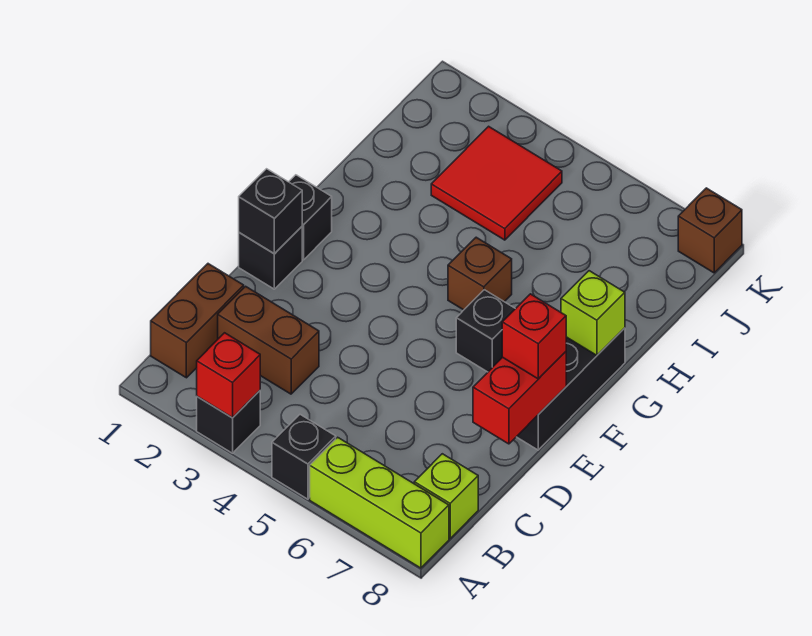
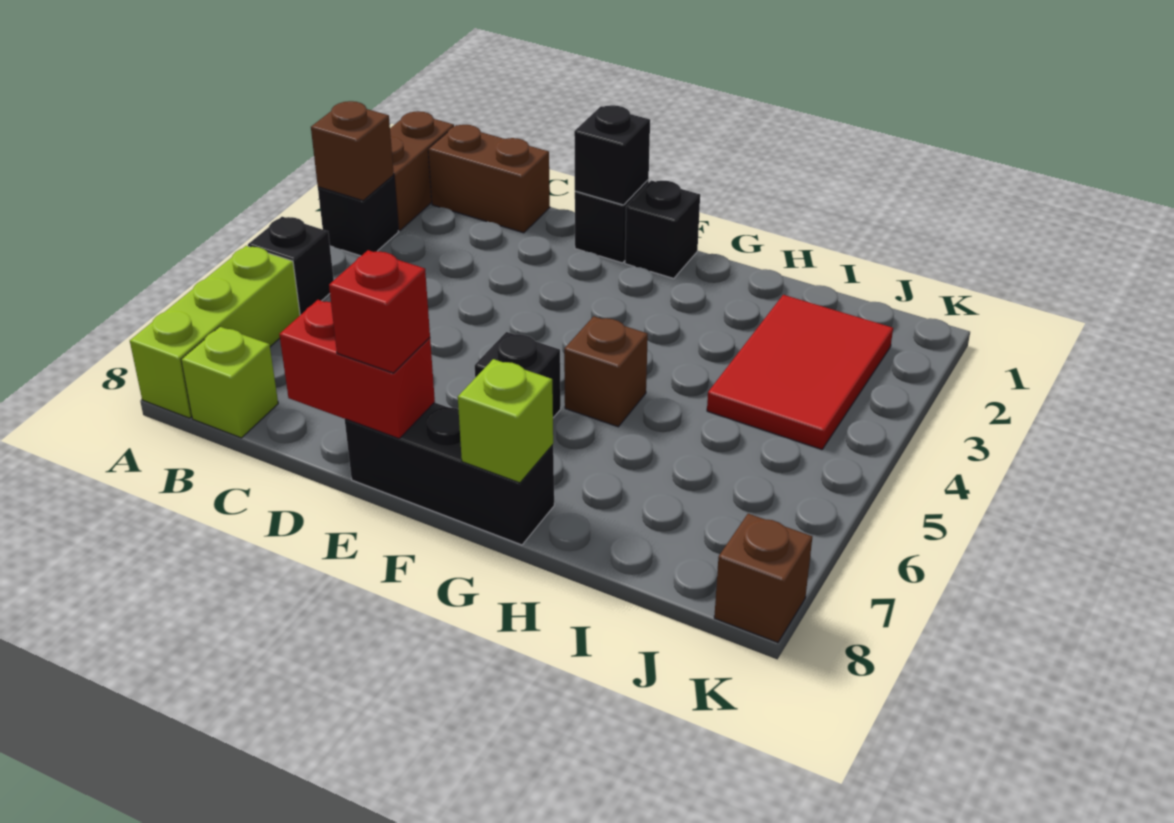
red 1x1 brick [197,333,260,418] -> brown 1x1 brick [311,101,394,201]
brown 1x2 brick [218,286,319,394] -> brown 1x2 brick moved to [390,111,454,231]
red 2x2 tile [431,126,562,240] -> red 2x3 tile [707,295,893,449]

